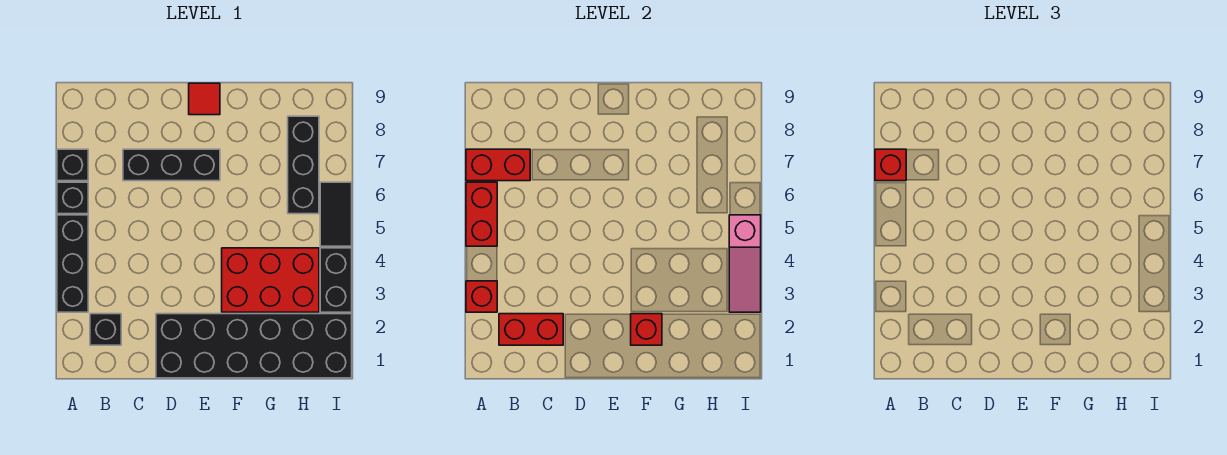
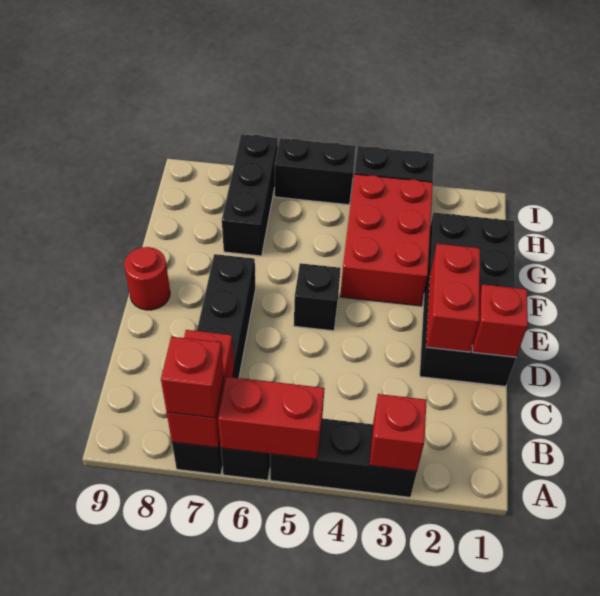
black 1x1 brick [90,314,121,345] -> black 1x1 brick moved to [294,263,341,331]
red 1x2 brick [499,314,563,345] -> red 1x2 brick moved to [426,244,480,352]
black 2x6 brick [156,314,352,378] -> black 2x4 brick [420,212,516,386]
red 1x1 tile [189,83,220,115] -> red 1x1 round brick [124,247,170,310]
red 1x1 brick [631,314,662,345] -> red 1x1 brick moved to [472,284,528,357]
black 1x3 brick [288,116,319,214] -> black 1x3 brick turned to [222,134,278,256]
pink 1x3 slope [729,215,761,312] -> none
black 1x2 tile [320,182,352,246] -> black 1x2 brick [275,138,356,205]

